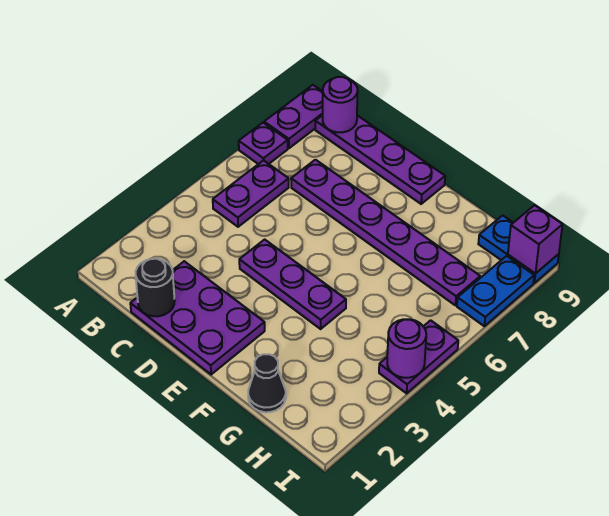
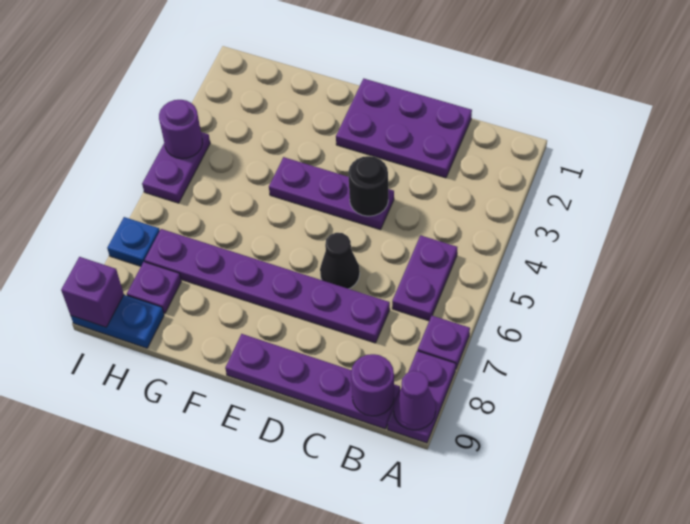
none -> purple 1x1 cone [394,371,436,430]
black 1x1 round brick [136,259,175,316] -> black 1x1 round brick moved to [348,156,388,216]
black 1x1 cone [248,354,286,412] -> black 1x1 cone moved to [320,233,360,289]
none -> purple 1x1 plate [127,262,181,314]
blue 1x2 plate [457,256,534,326] -> blue 1x1 plate [107,217,160,266]

